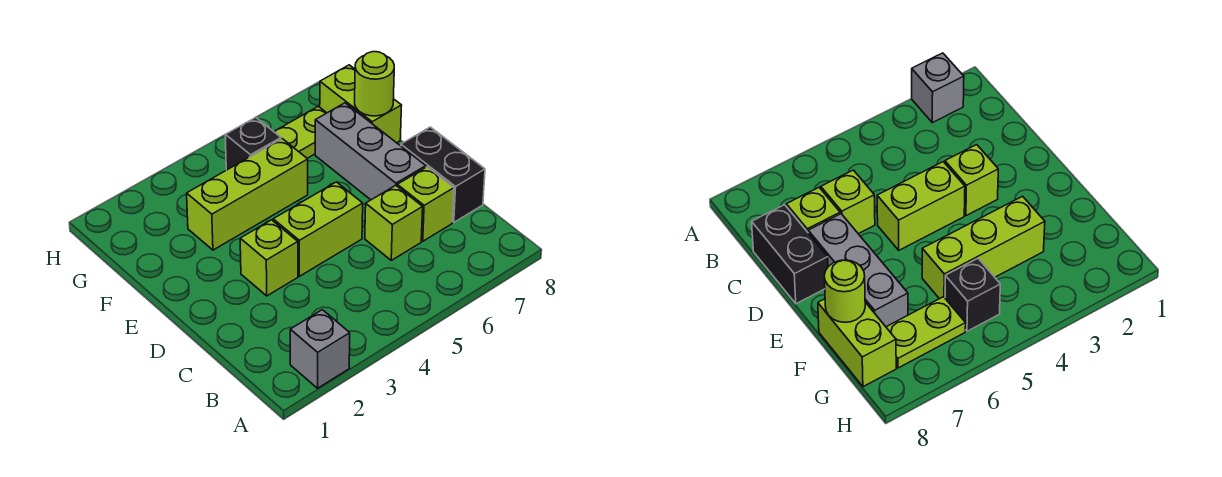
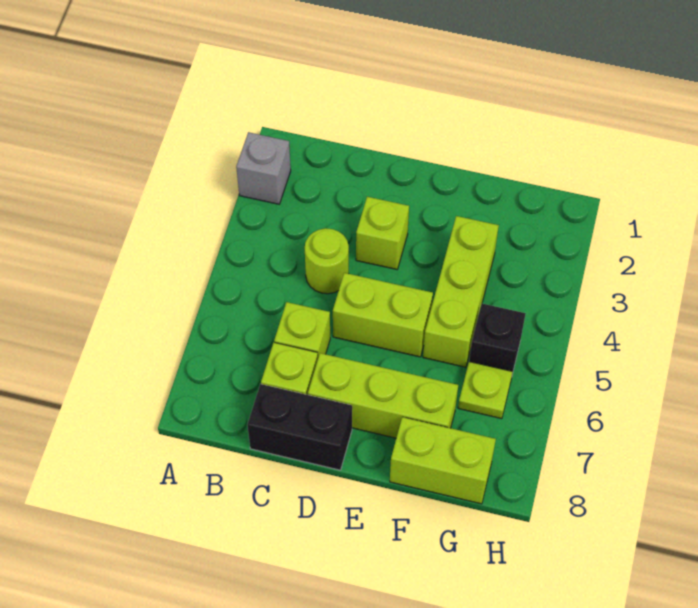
lime 1x2 brick [273,182,363,276] -> lime 1x2 brick turned to [333,273,433,357]
grey 1x3 brick [315,103,426,200] -> lime 1x3 brick [308,353,458,438]
lime 1x1 round brick [355,52,394,116] -> lime 1x1 round brick moved to [305,228,349,294]
lime 1x2 plate [274,106,326,158] -> lime 1x1 plate [458,362,513,419]

